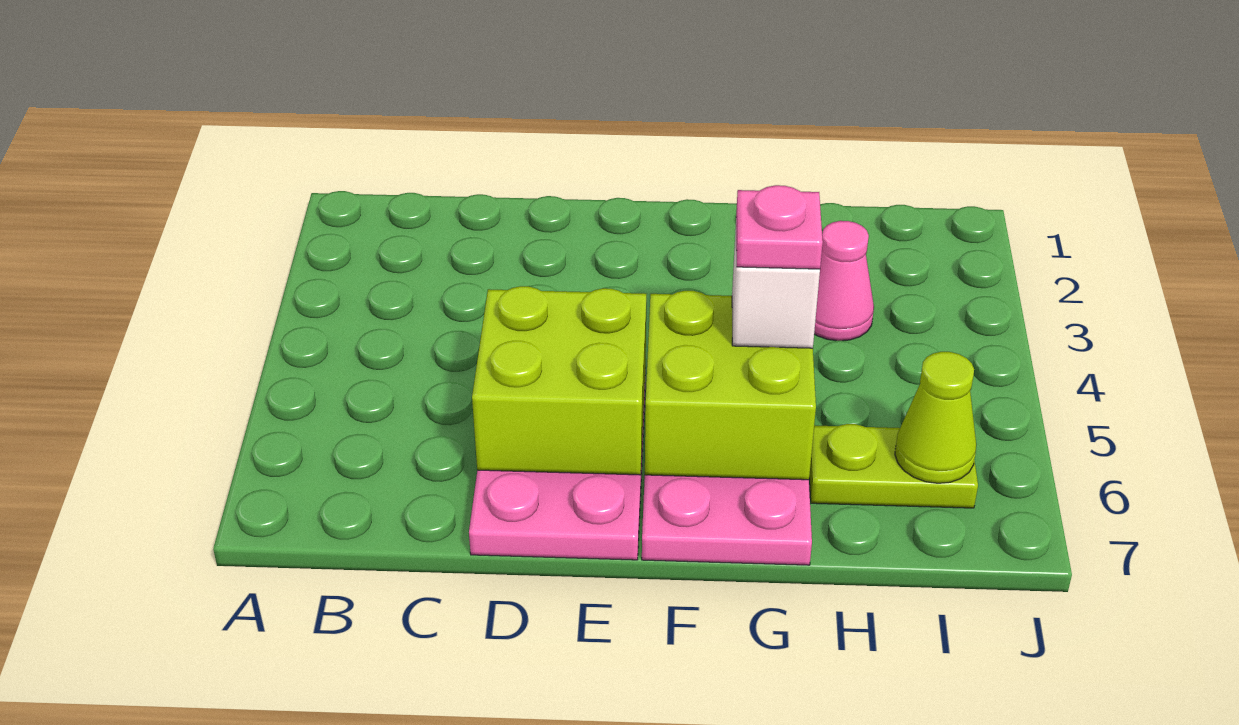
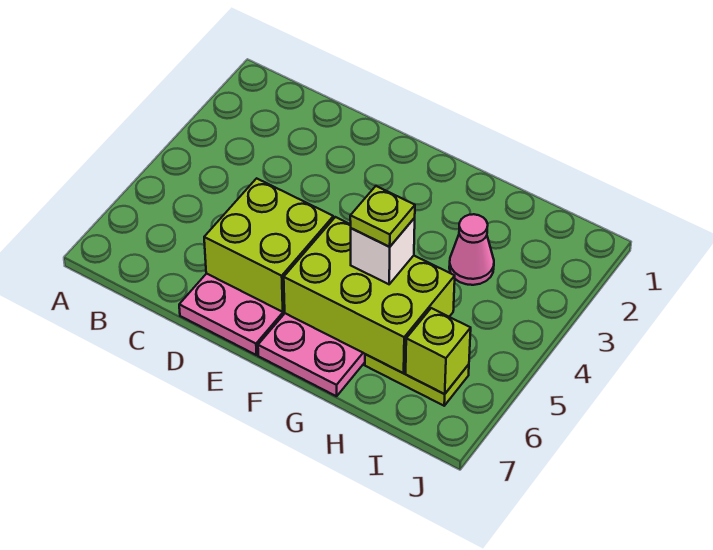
lime 2x2 brick [645,291,816,480] -> lime 2x3 brick [284,217,455,373]
pink 1x1 plate [736,185,823,269] -> lime 1x1 plate [350,186,415,247]
lime 1x1 cone [895,352,976,483] -> lime 1x1 brick [406,308,471,394]

